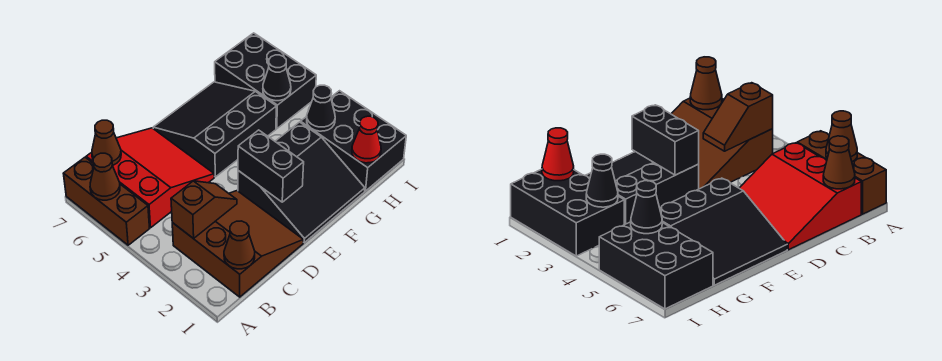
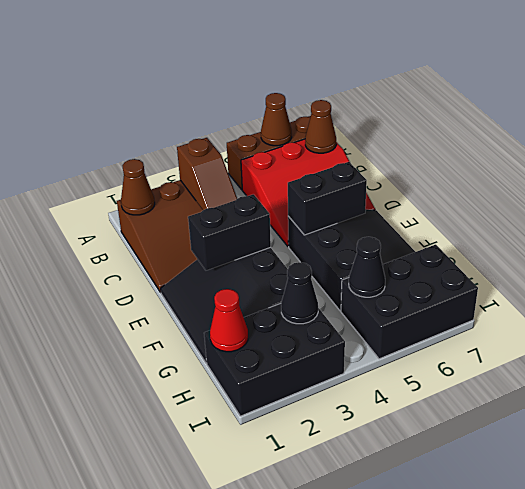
none -> black 1x2 brick [288,162,367,235]

